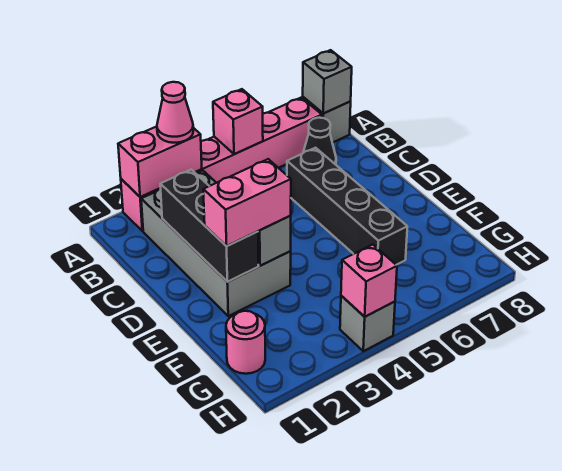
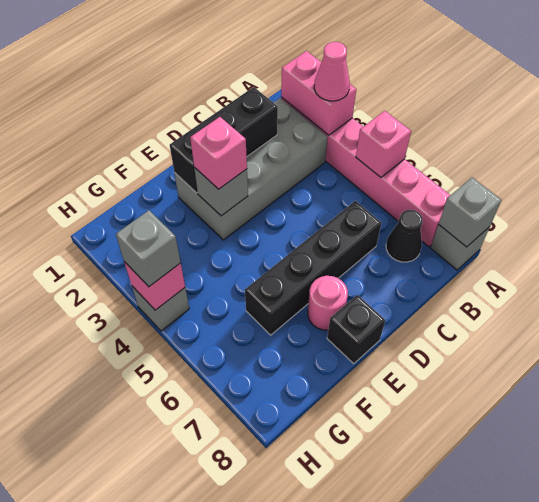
pink 1x2 brick [203,159,291,246] -> pink 1x1 brick [190,117,247,189]
none -> black 1x1 brick [327,295,385,364]
pink 1x1 round brick [226,311,265,374] -> pink 1x1 round brick moved to [308,276,348,330]
none -> grey 1x1 brick [116,210,181,287]

